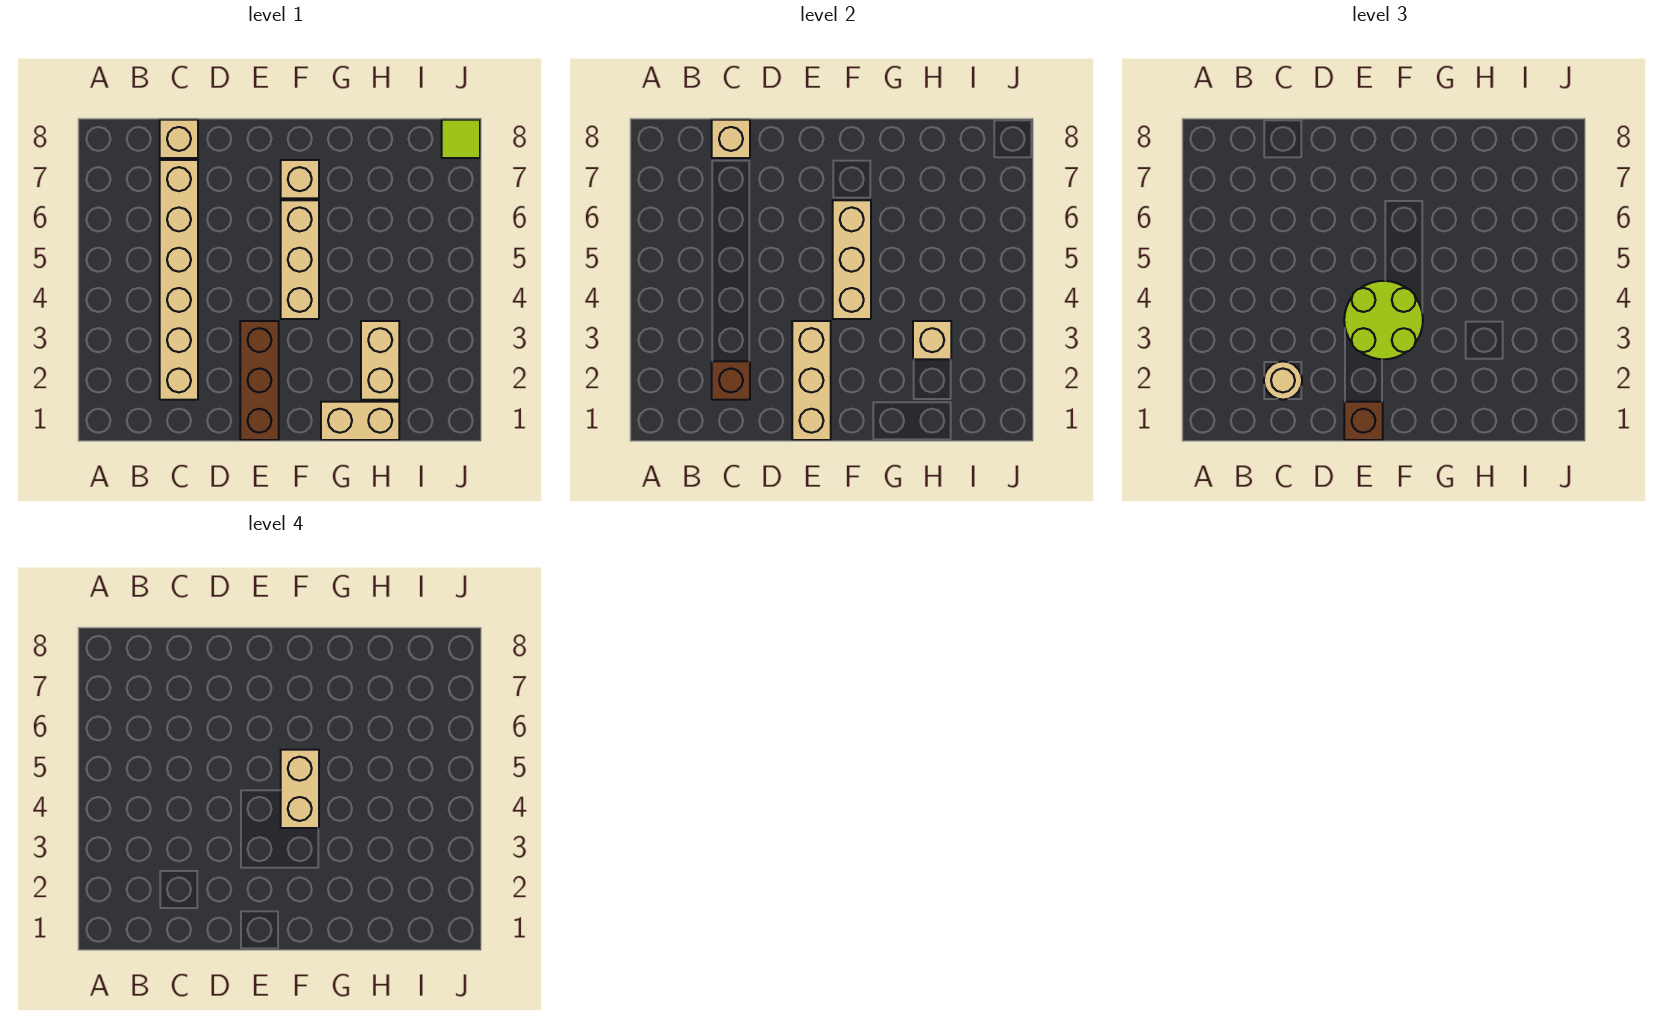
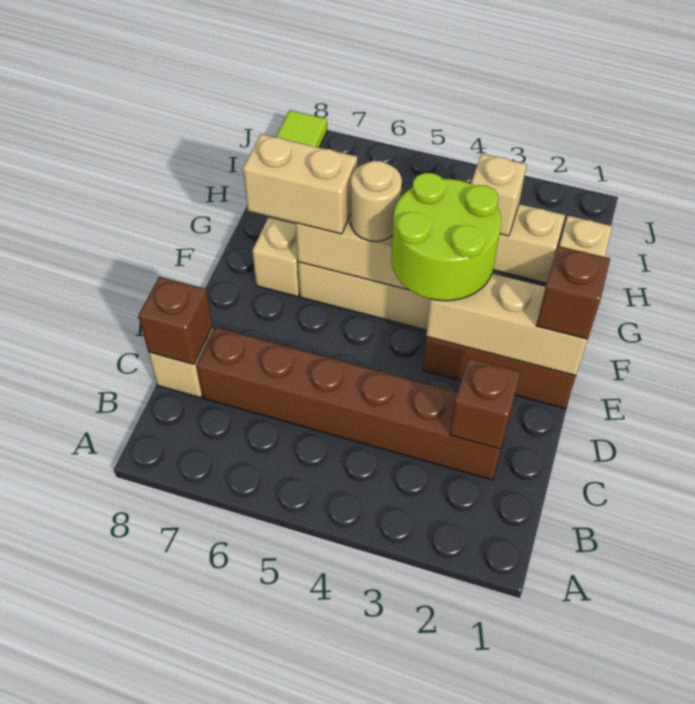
tan 1x6 brick [160,160,198,400] -> brown 1x6 brick [197,327,509,480]
tan 1x1 round brick [1264,361,1302,400] -> tan 1x1 round brick moved to [351,161,402,241]
tan 1x1 brick [712,120,750,158] -> brown 1x1 brick [138,277,213,364]
tan 1x2 brick [281,750,319,828] -> tan 1x2 brick moved to [243,134,357,234]

